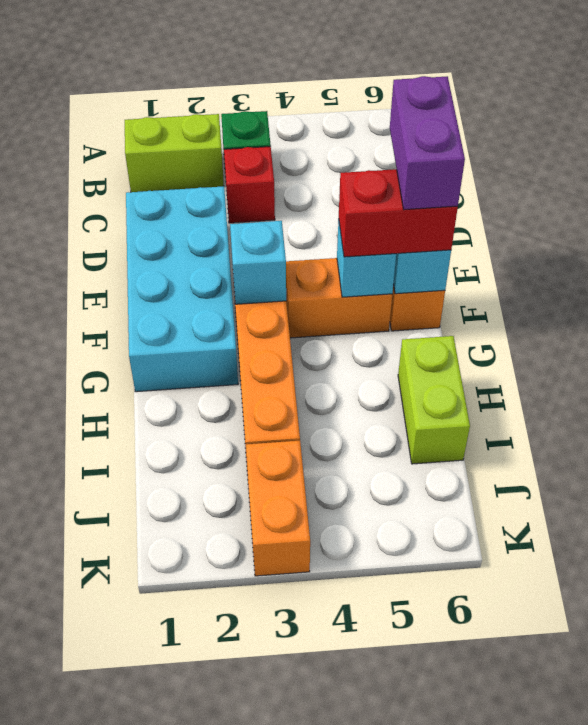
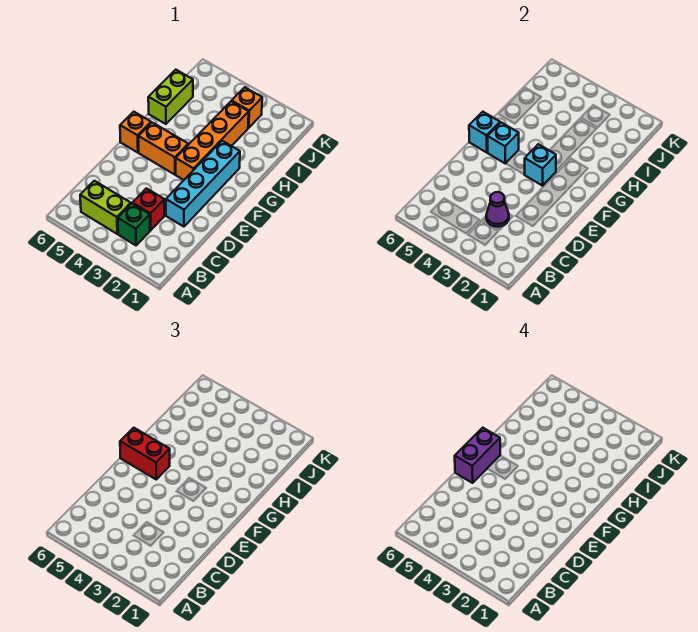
lime 1x2 brick [125,114,224,192] -> lime 1x2 brick moved to [80,181,131,234]
none -> purple 1x1 cone [486,192,509,227]
cyan 2x4 brick [126,186,238,392] -> cyan 1x4 brick [166,141,240,227]
orange 1x2 brick [246,441,310,576] -> orange 1x1 brick [232,87,262,128]

